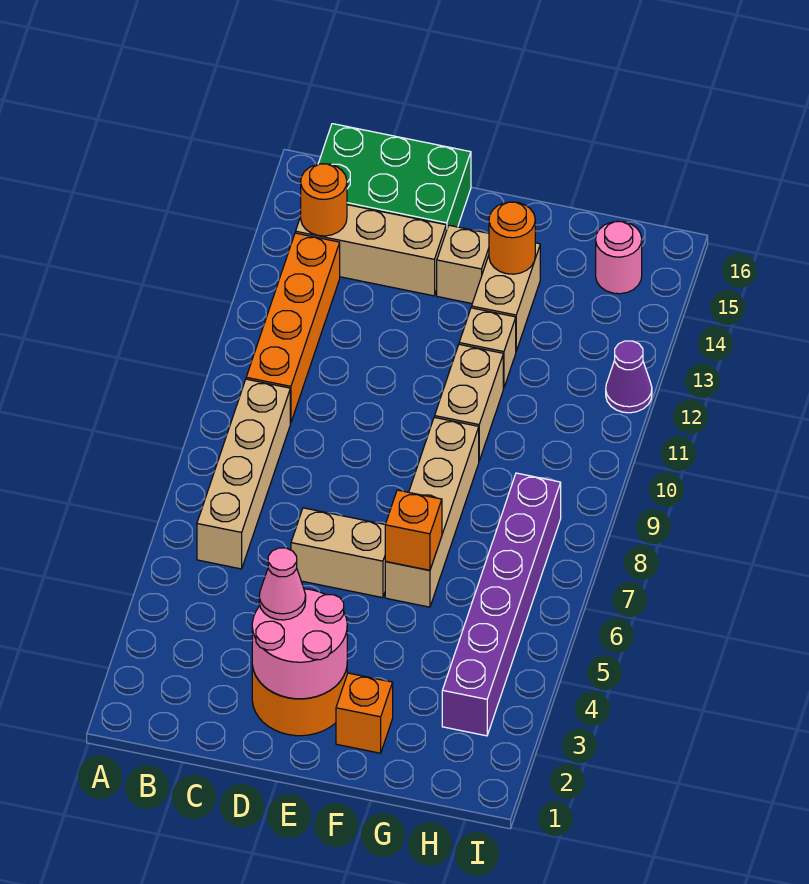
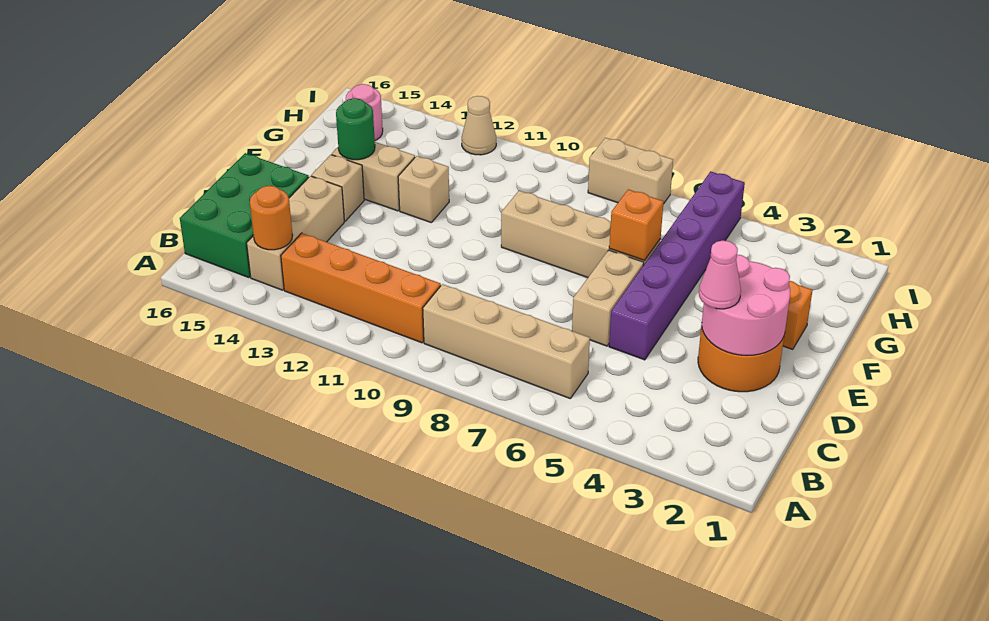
tan 1x2 brick [435,344,503,461] -> tan 1x2 brick moved to [588,138,673,204]
orange 1x1 round brick [489,202,535,274] -> green 1x1 round brick [336,98,375,160]
purple 1x6 brick [442,473,561,736] -> purple 1x6 brick turned to [609,171,745,360]
purple 1x1 cone [606,341,652,413] -> tan 1x1 cone [462,96,496,155]

